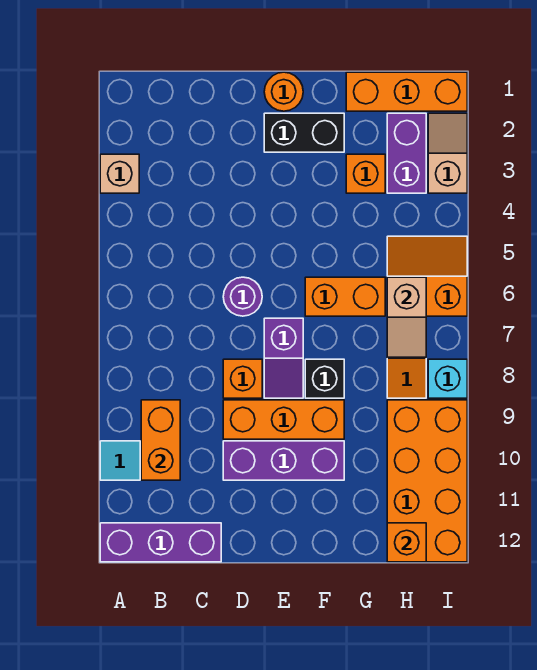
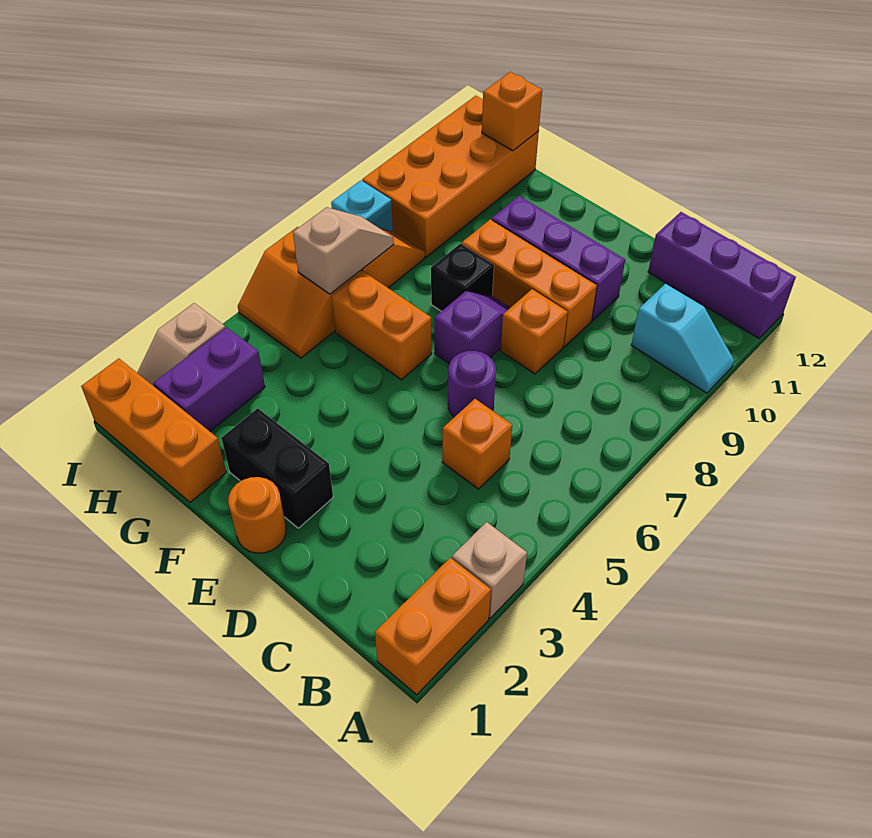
orange 1x2 brick [141,400,180,480] -> orange 1x2 brick moved to [375,558,491,695]
orange 1x1 brick [346,154,385,193] -> orange 1x1 brick moved to [442,399,512,489]

